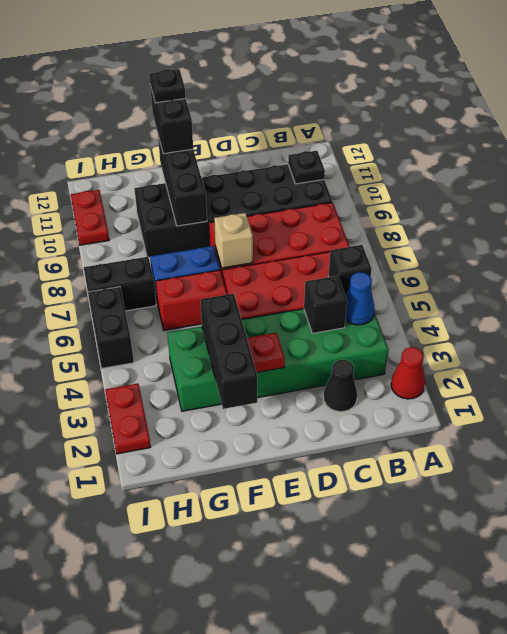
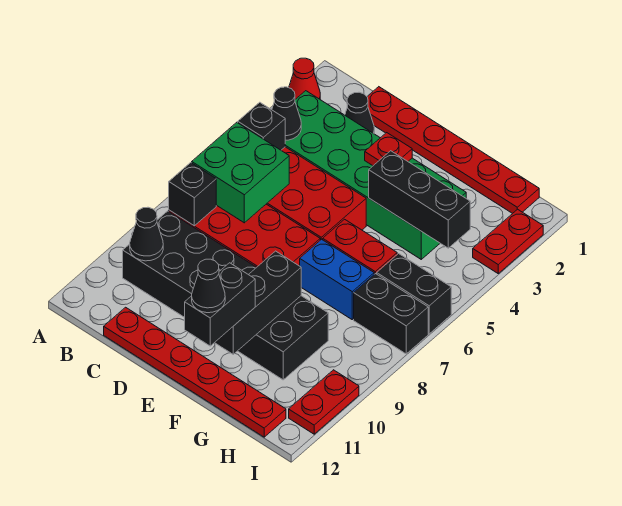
blue 1x1 cone [345,272,375,325] -> black 1x1 cone [272,87,301,140]
none -> green 2x2 brick [192,122,289,223]
black 1x1 plate [288,151,325,184] -> black 1x1 cone [130,207,163,261]
none -> red 1x6 plate [367,87,539,214]
black 1x1 brick [304,276,347,333] -> black 1x1 brick moved to [169,163,216,226]
none -> red 1x6 plate [104,307,286,437]
tan 1x1 brick [214,213,253,268] -> none
black 1x3 brick [200,293,257,409] -> black 1x3 brick turned to [369,151,470,248]
black 1x1 plate [149,69,186,103] -> black 1x1 cone [192,259,225,313]
black 1x2 brick [88,287,134,368] -> black 1x2 brick turned to [377,254,451,334]

